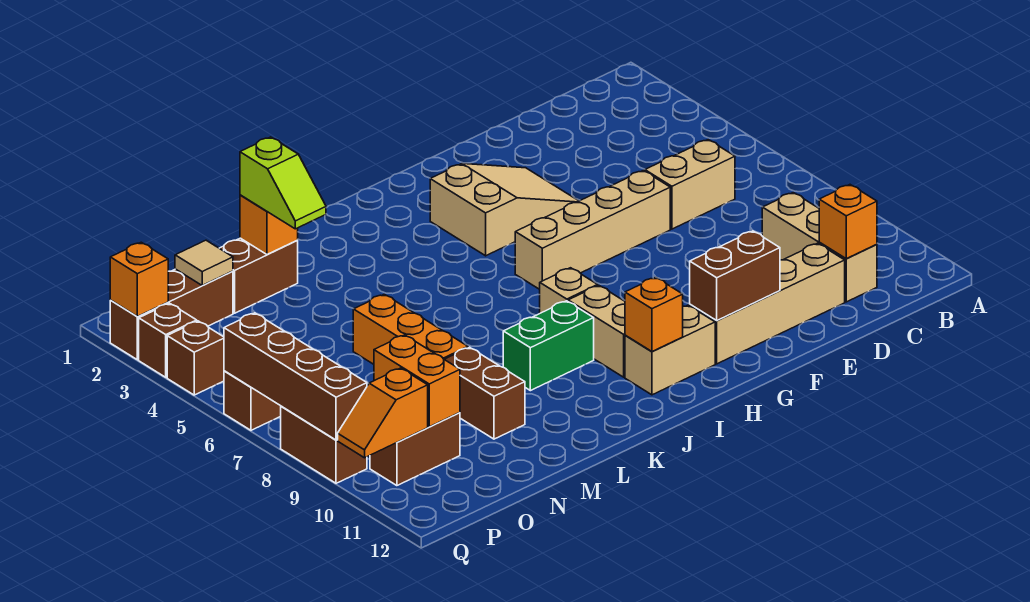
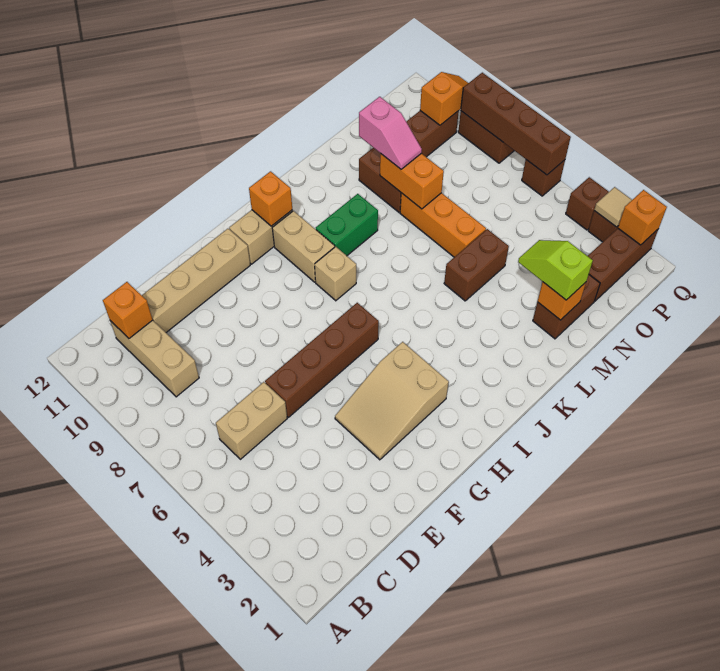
tan 1x4 brick [515,170,670,289] -> brown 1x4 brick [265,303,379,417]
brown 1x2 brick [690,231,780,321] -> brown 1x2 brick moved to [444,229,509,301]
none -> pink 1x2 slope [359,97,422,169]
tan 1x1 tile [175,240,233,286] -> tan 1x1 tile moved to [594,187,632,227]
orange 1x2 brick [374,335,460,427] -> orange 1x2 brick moved to [380,153,444,209]

